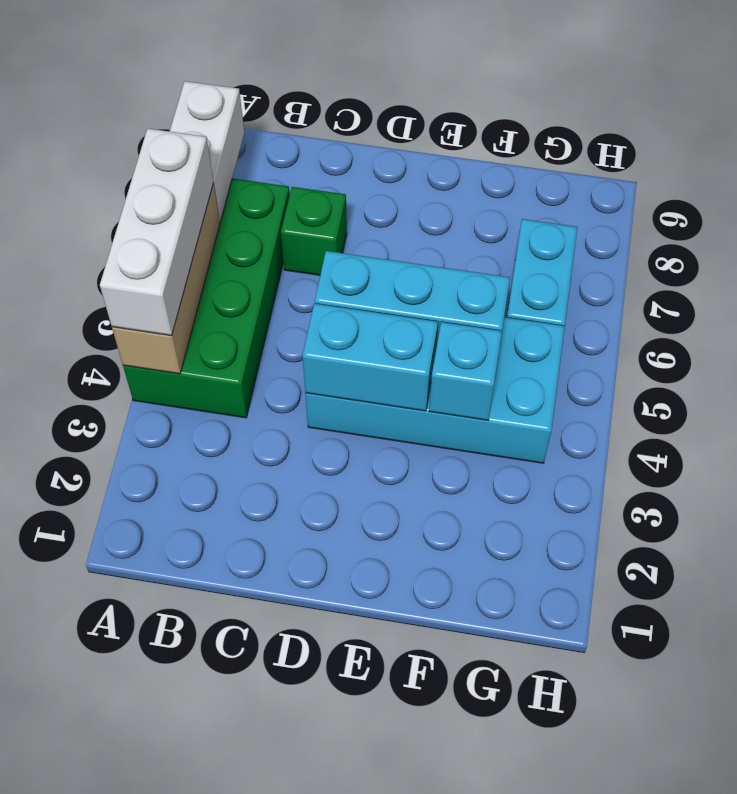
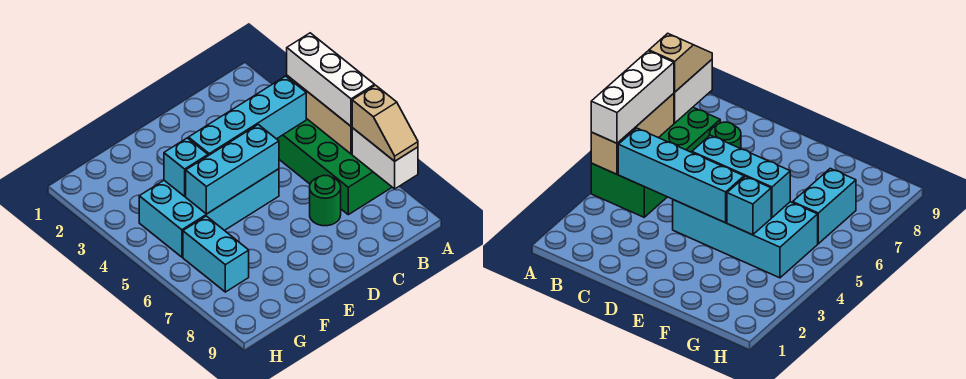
none -> tan 1x2 slope [352,85,418,161]
green 1x1 brick [281,187,347,275] -> green 1x1 round brick [310,175,341,226]
cyan 1x2 brick [303,303,438,411] -> cyan 1x4 brick [189,76,306,156]

